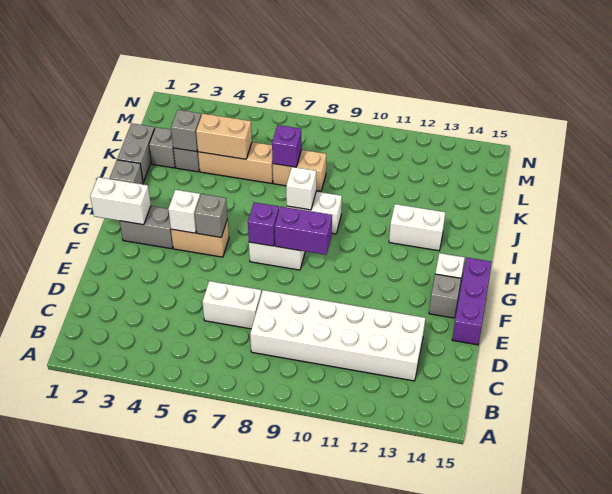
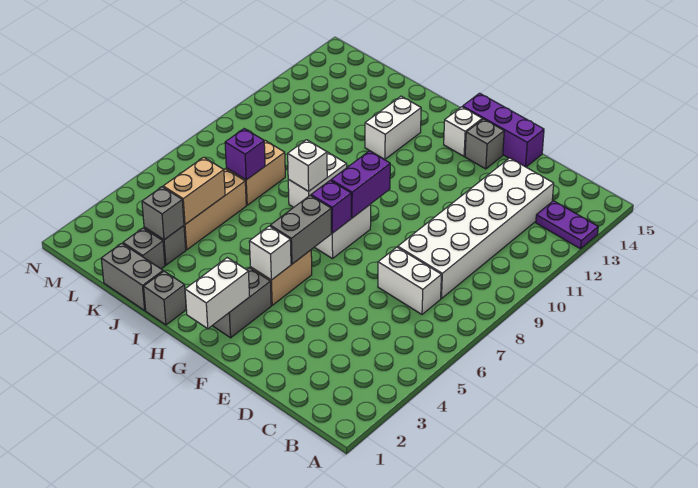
none -> purple 1x2 plate [536,201,598,249]
white 1x2 brick [203,281,262,329] -> white 1x2 brick turned to [378,247,441,314]
grey 1x1 brick [195,194,228,237] -> grey 1x2 brick [270,195,331,264]

